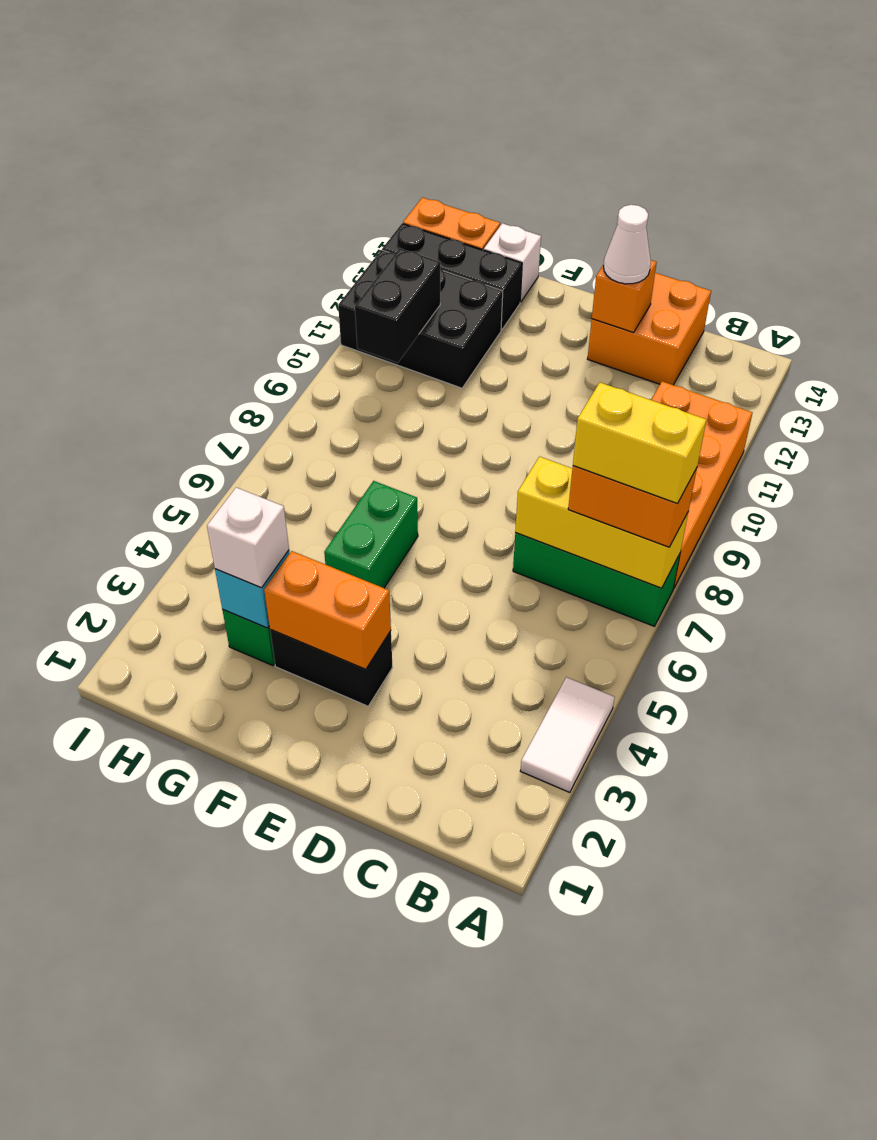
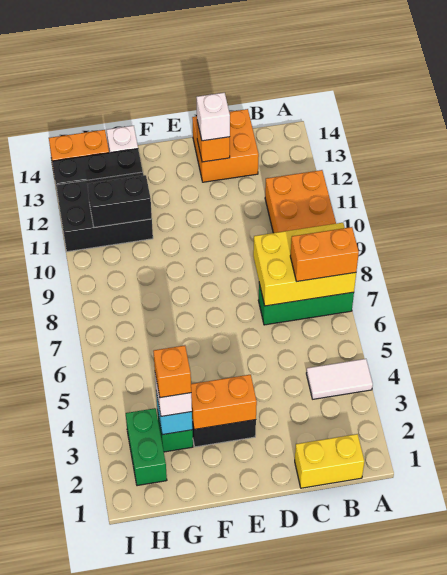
white 1x2 tile [520,677,615,793] -> white 1x2 tile turned to [306,359,373,399]
yellow 1x3 brick [515,457,688,588] -> yellow 2x3 brick [253,223,356,306]
yellow 1x2 brick [573,383,706,504] -> yellow 1x2 brick moved to [295,434,364,488]
white 1x1 cone [604,205,651,284] -> white 1x1 brick [197,93,230,141]
green 1x2 brick [324,481,418,588] -> green 1x2 brick moved to [126,408,167,486]
none -> orange 1x1 brick [153,346,191,398]
black 1x2 brick [355,248,440,363] -> black 1x2 brick turned to [88,175,152,228]

